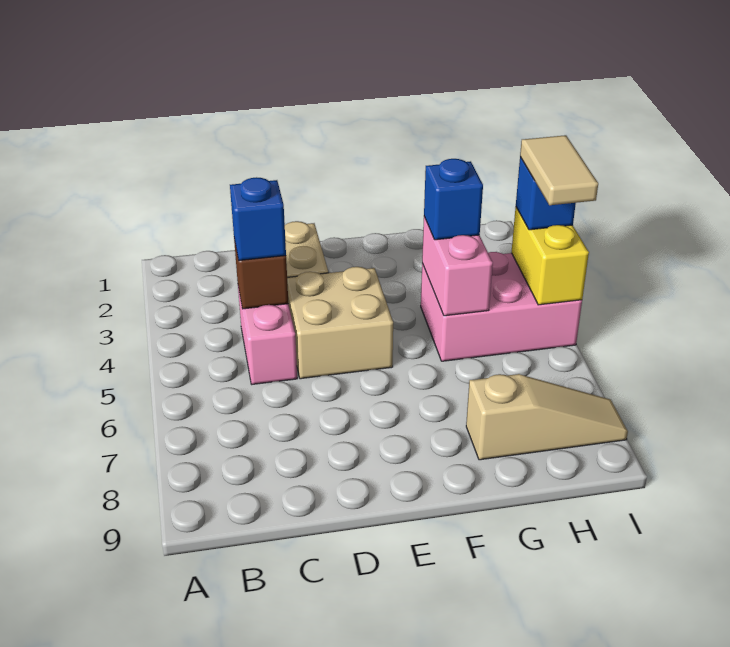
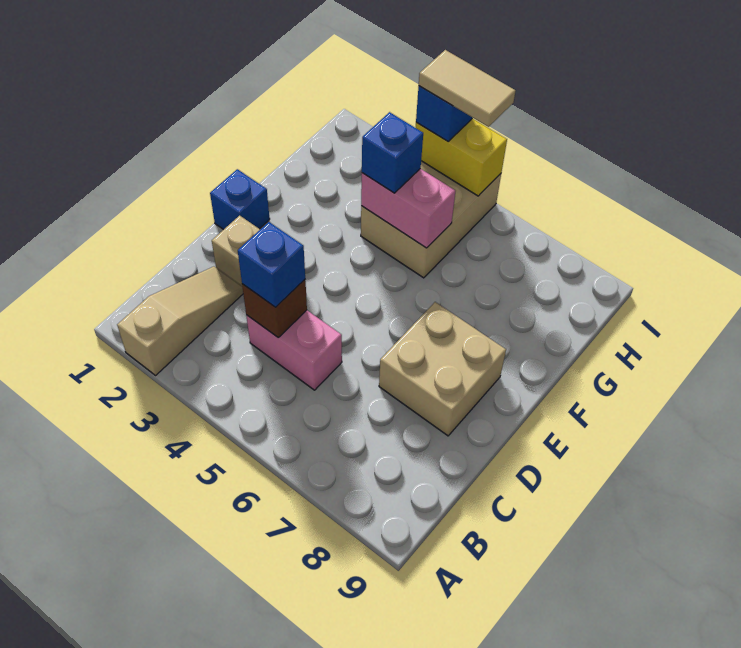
tan 2x2 brick [287,267,393,379] -> tan 2x2 brick moved to [379,302,506,436]
none -> blue 1x1 brick [210,169,270,230]
pink 2x3 brick [421,252,582,361] -> tan 2x3 brick [361,161,501,278]
tan 1x3 slope [466,374,628,460] -> tan 1x3 slope moved to [117,266,243,375]

